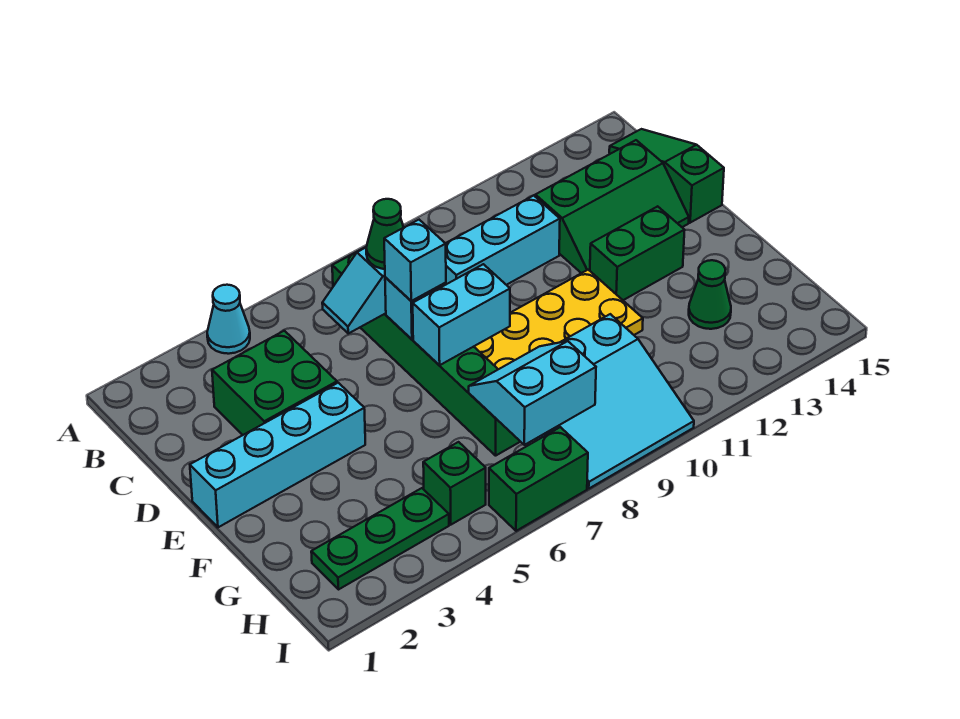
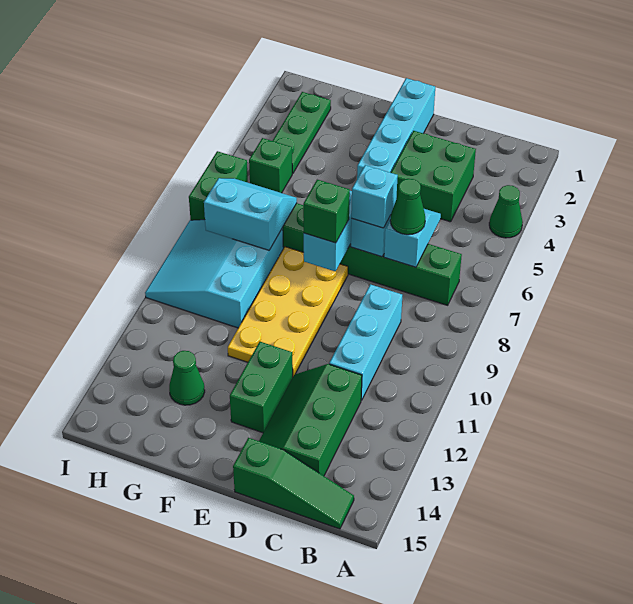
cyan 1x1 cone [207,285,250,354] -> green 1x1 cone [489,185,523,238]
none -> green 1x1 brick [303,180,350,243]
cyan 2x2 slope [469,341,596,445] -> cyan 2x2 slope turned to [204,178,297,250]

